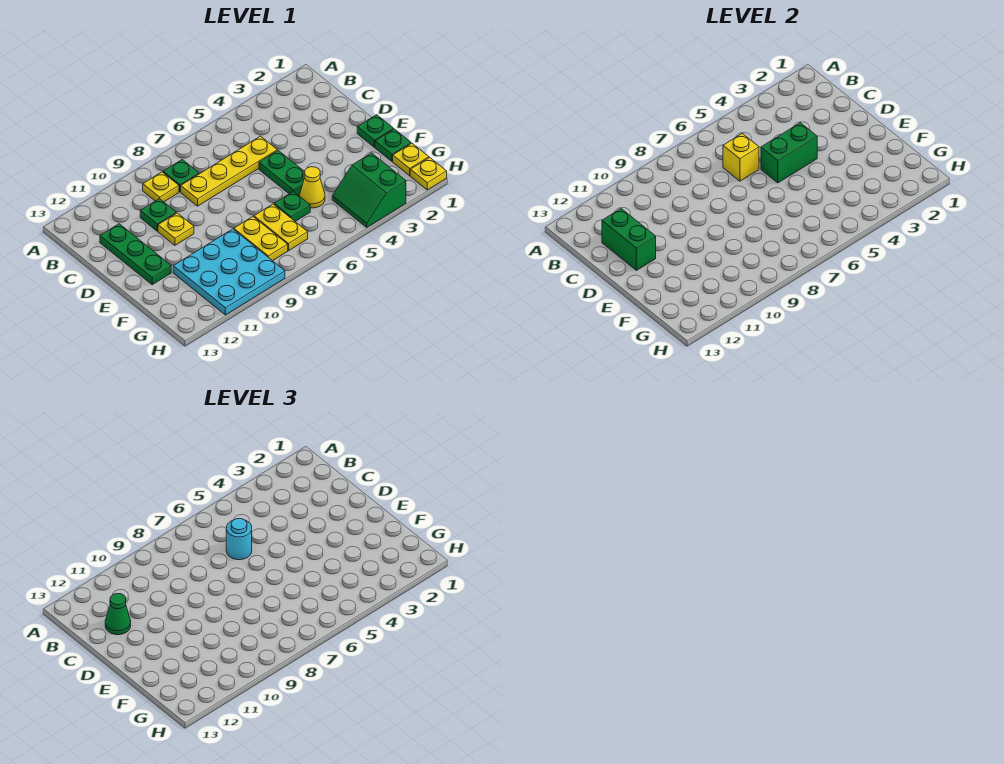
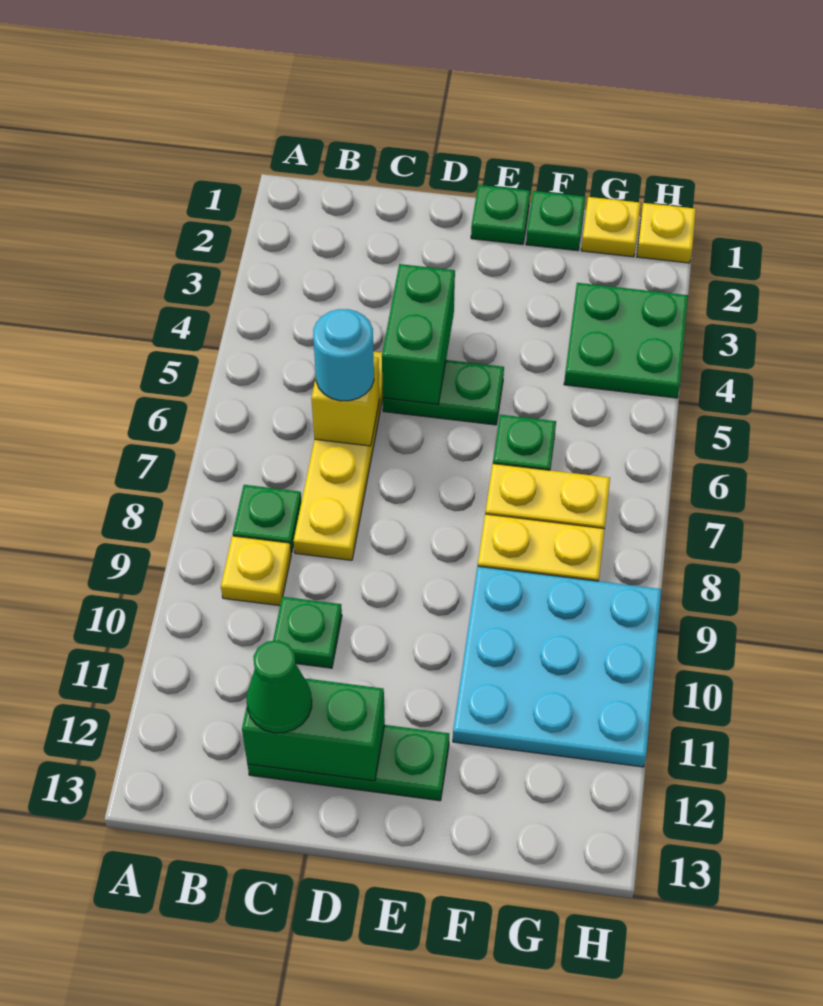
yellow 1x1 plate [158,213,194,245] -> none
yellow 1x1 cone [300,167,325,208] -> none
green 2x2 slope [332,153,406,227] -> green 2x2 plate [564,283,688,398]

